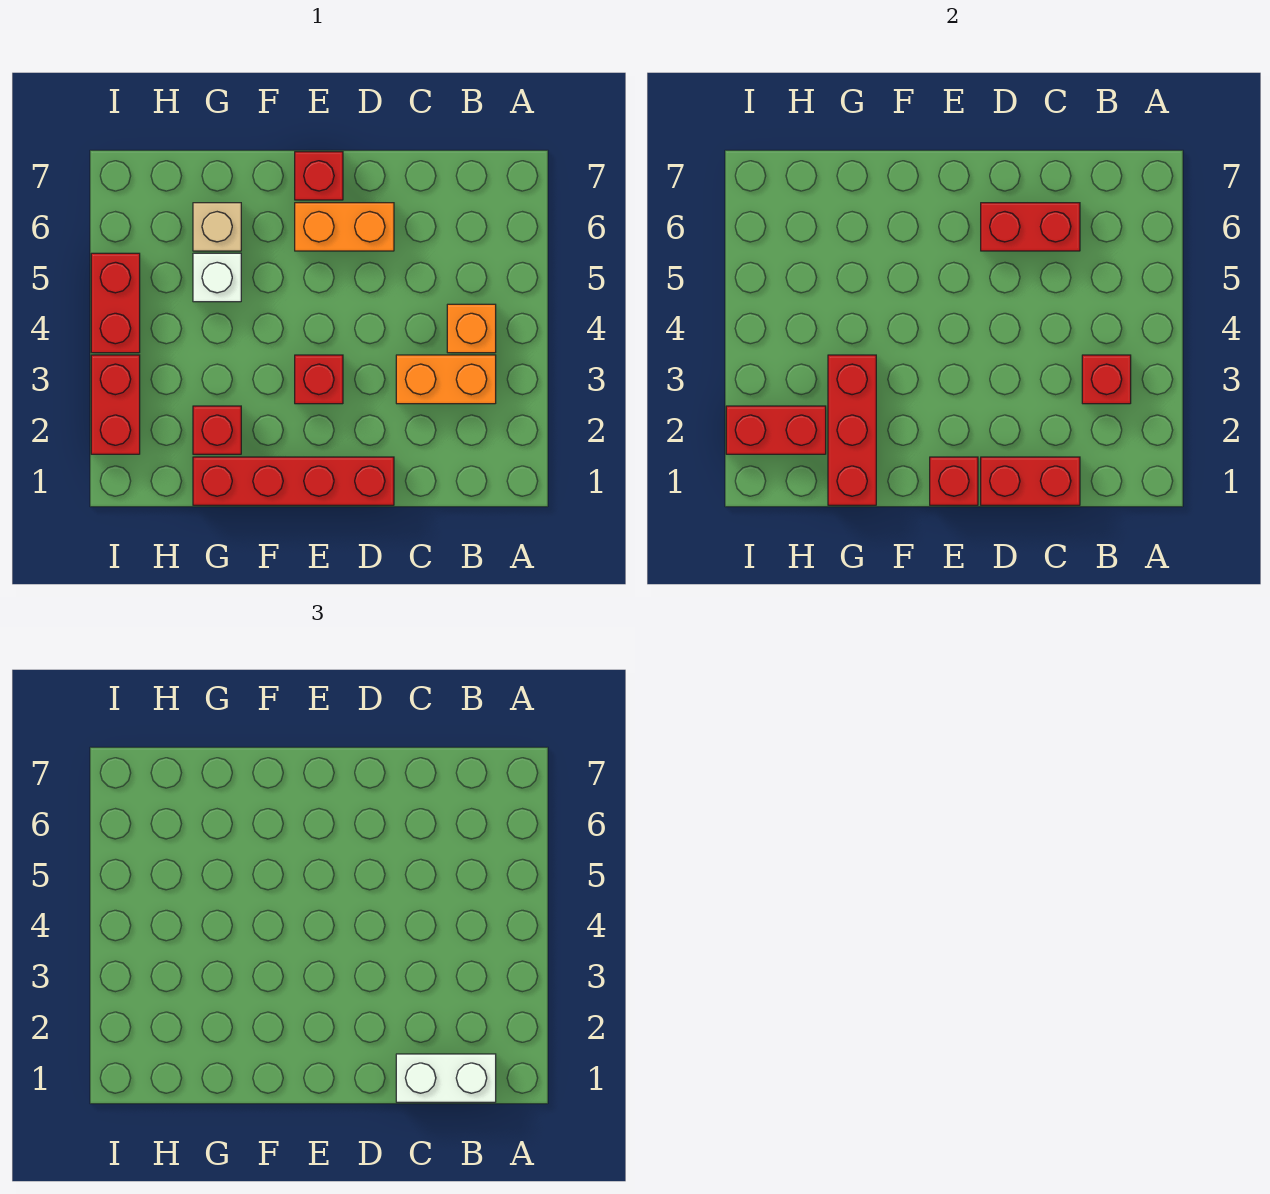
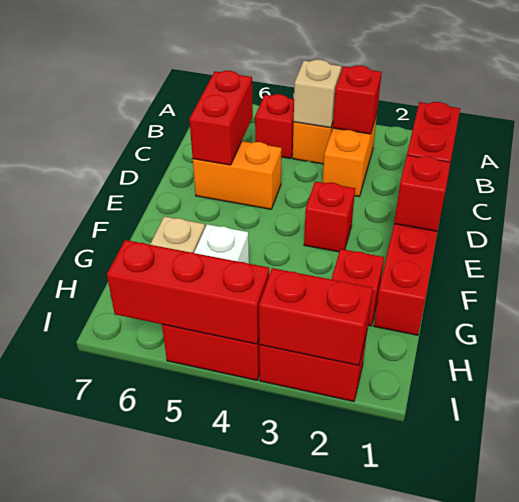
white 1x2 brick [396,1054,496,1102] -> none
none -> tan 1x1 brick [294,60,341,128]
orange 1x2 brick [295,203,394,251] -> orange 1x2 brick turned to [193,141,282,209]
red 1x1 brick [295,152,343,200] -> red 1x1 brick moved to [255,94,294,158]
red 1x3 brick [828,355,876,505] -> red 1x3 brick moved to [107,240,269,344]
red 1x2 brick [726,406,826,454] -> red 1x2 brick turned to [259,268,373,365]

